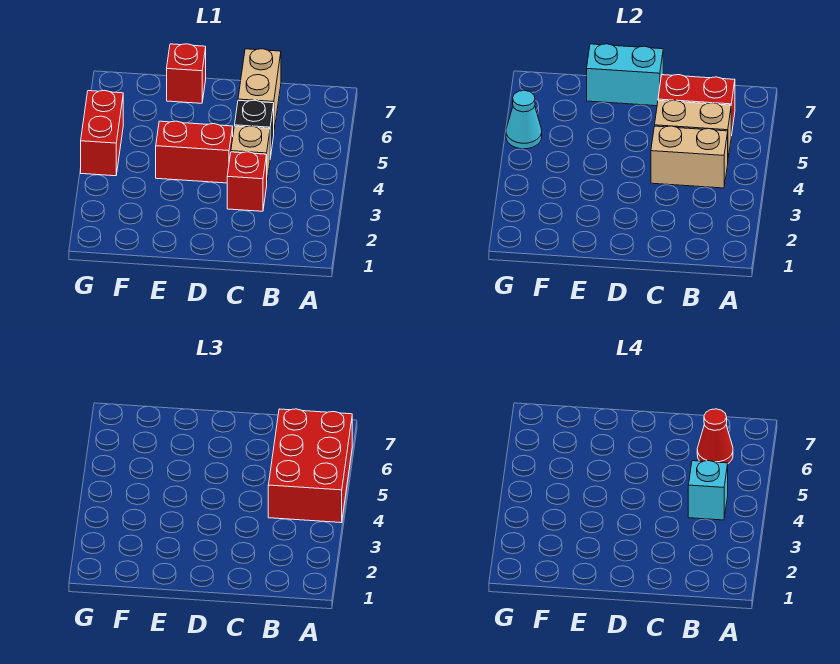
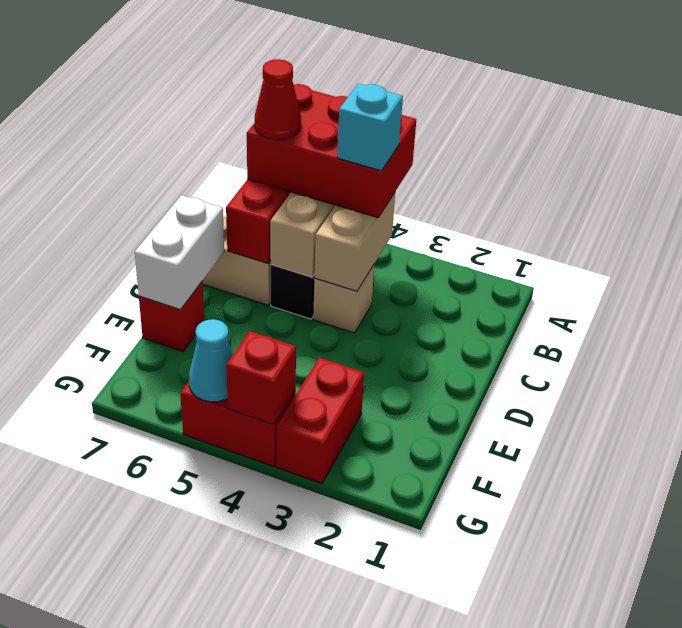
red 1x1 brick [227,152,267,211] -> red 1x1 brick moved to [226,331,296,425]
red 1x2 brick [156,121,233,183] -> red 1x2 brick moved to [276,358,364,484]
cyan 1x2 brick [587,44,663,106] -> white 1x2 brick [135,195,224,310]

